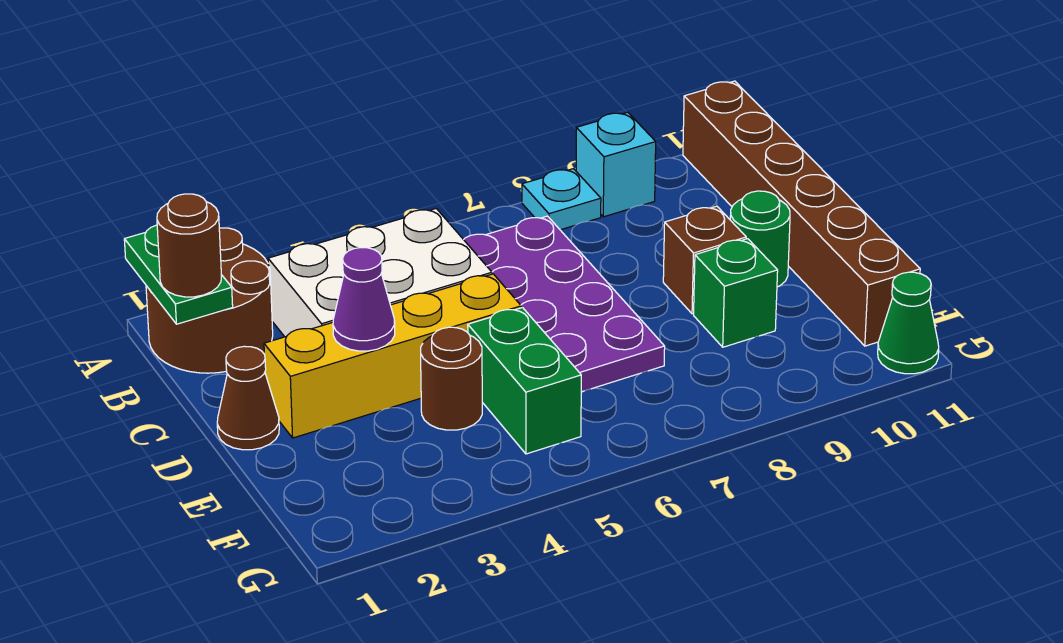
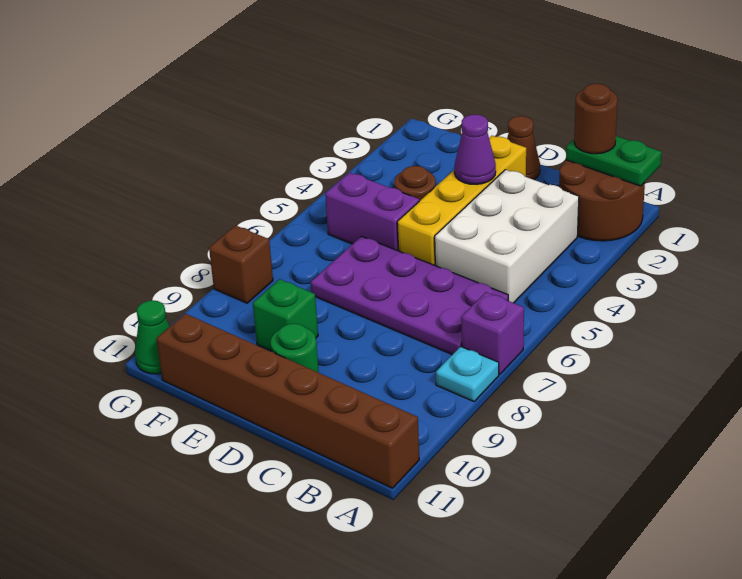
none -> purple 1x1 brick [461,292,524,375]
cyan 1x1 brick [576,112,656,217] -> none
brown 1x1 brick [663,206,746,314] -> brown 1x1 brick moved to [209,225,273,303]
green 1x2 brick [468,308,581,454] -> purple 1x2 brick [325,173,419,251]

